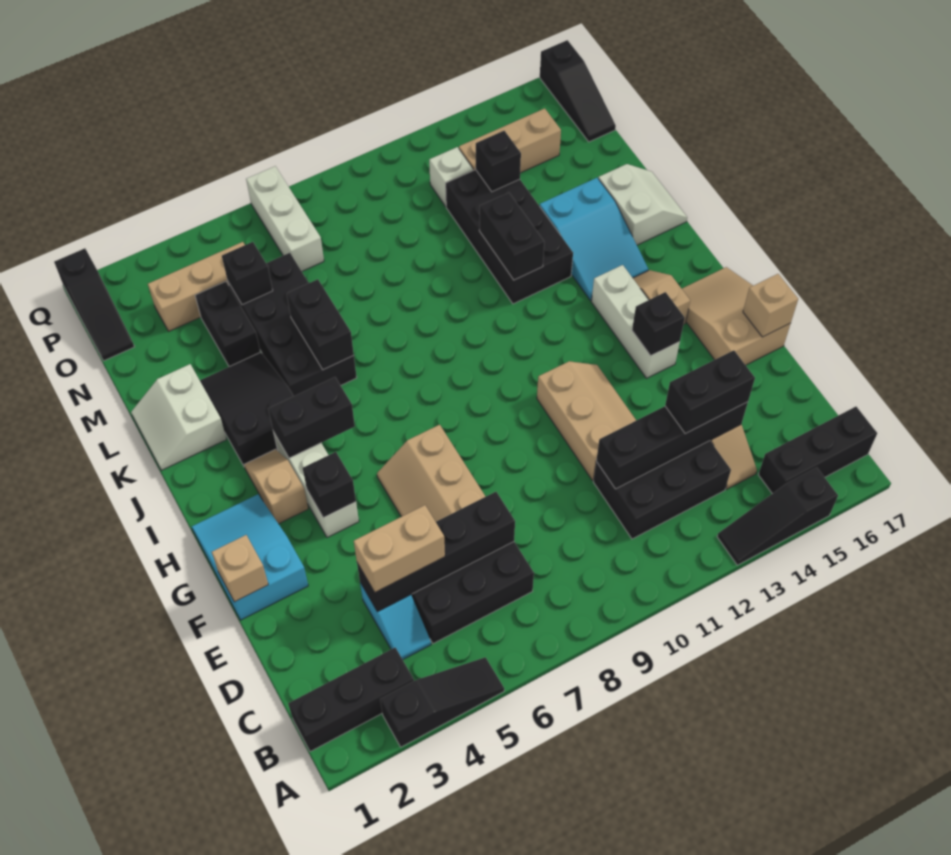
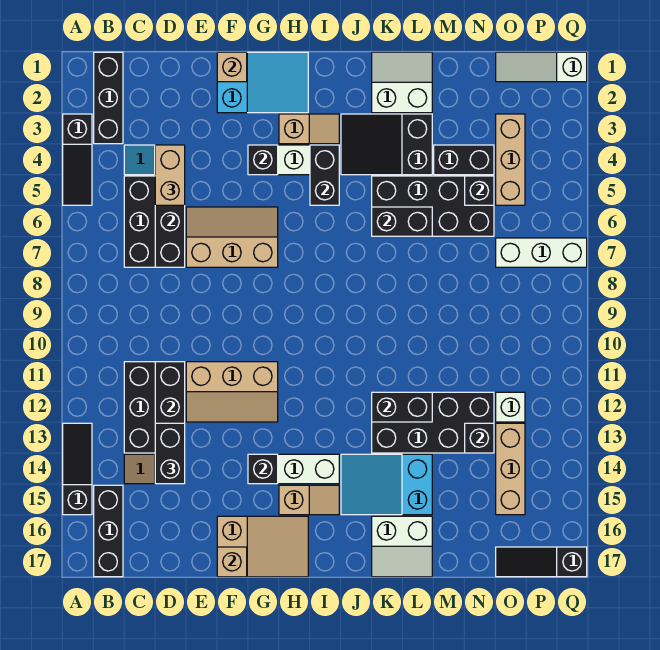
black 2x3 slope [200,352,293,466] -> black 2x3 slope turned to [341,114,432,175]
black 1x3 slope [54,248,134,361] -> white 1x3 slope [496,52,587,82]

